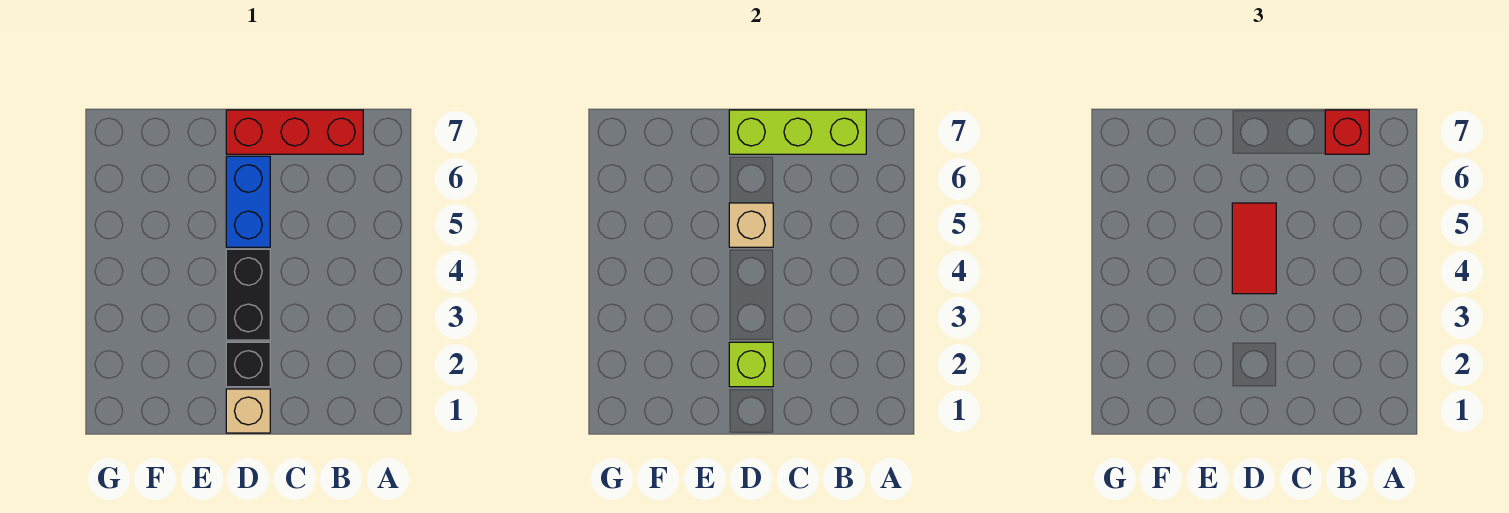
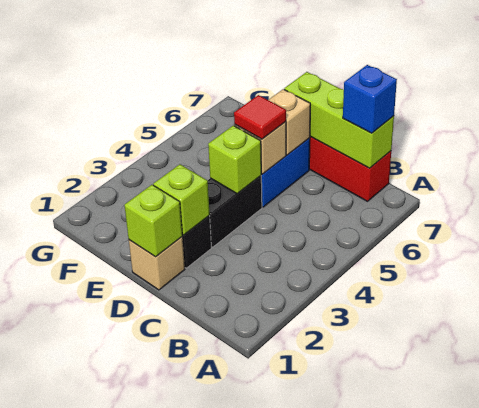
red 1x1 brick [1325,110,1369,154] -> blue 1x1 brick [343,65,397,133]
none -> lime 1x1 brick [125,185,182,257]
none -> lime 1x1 brick [208,126,261,194]
red 1x2 tile [1232,203,1276,294] -> red 1x1 tile [234,95,286,139]
none -> tan 1x1 brick [269,89,310,155]

